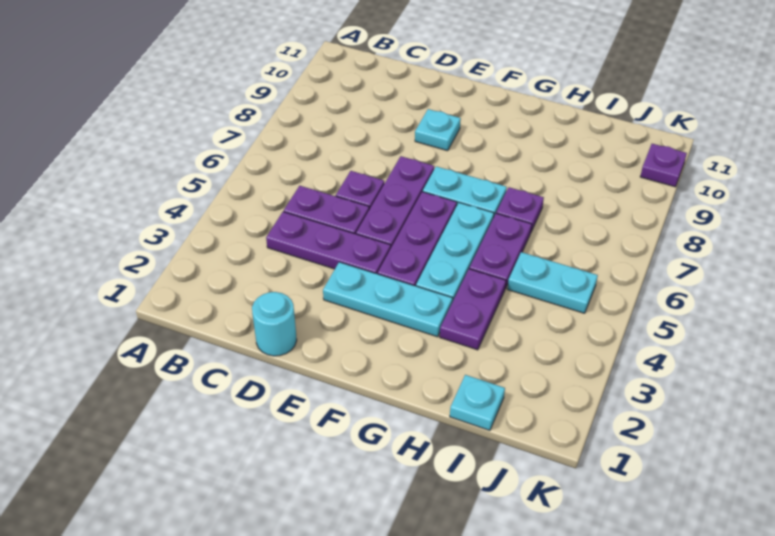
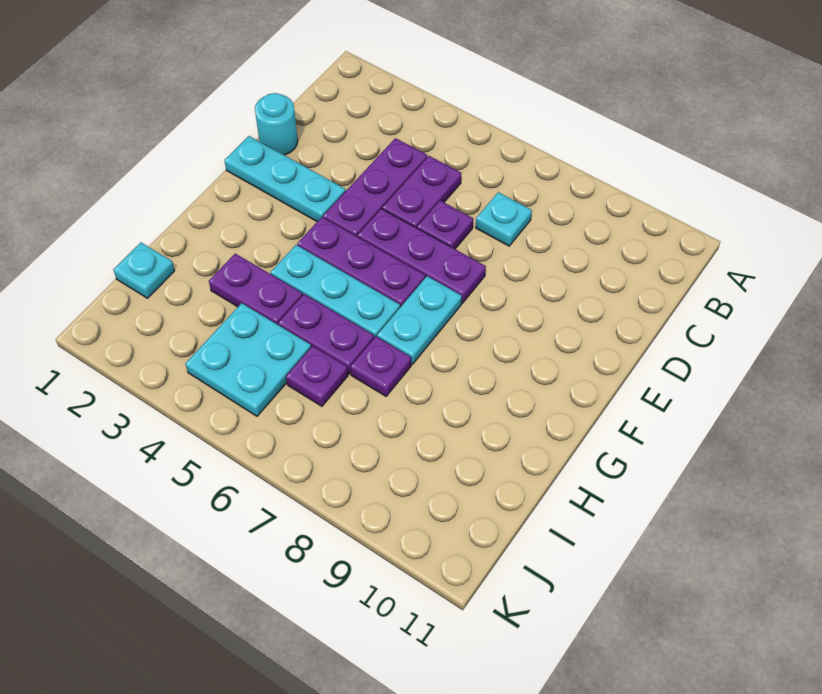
cyan 1x3 plate [323,262,453,337] -> cyan 1x3 plate turned to [224,136,346,222]
cyan 1x1 plate [415,109,461,151] -> cyan 1x1 plate moved to [476,192,532,246]
cyan 1x2 plate [507,252,598,313] -> cyan 2x2 plate [186,303,311,416]
purple 1x1 plate [640,144,687,187] -> purple 1x1 plate moved to [286,346,348,406]

